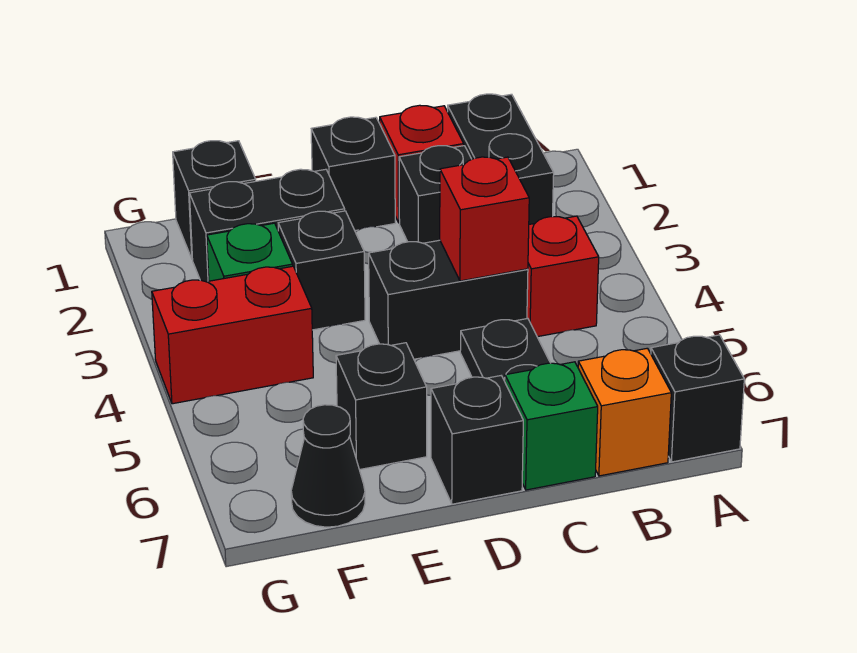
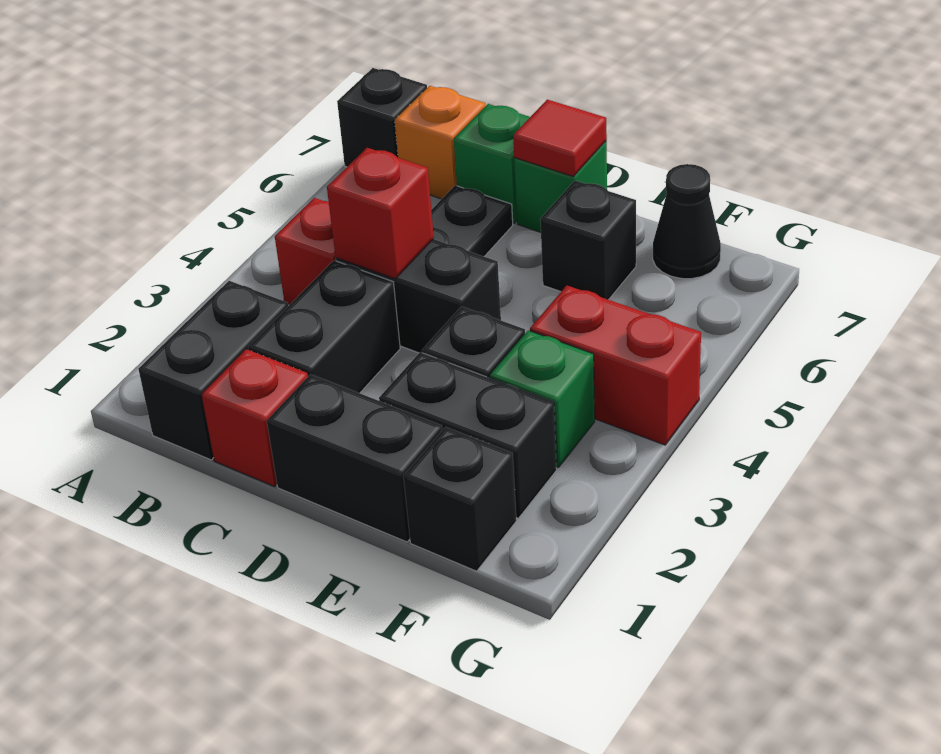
black 1x1 brick [399,146,472,243] -> black 1x2 brick [248,260,400,393]
black 1x1 brick [311,117,395,231] -> black 1x2 brick [267,374,442,542]
black 1x1 brick [431,376,523,504] -> green 1x1 brick [514,141,607,232]
none -> red 1x1 tile [513,100,607,176]

